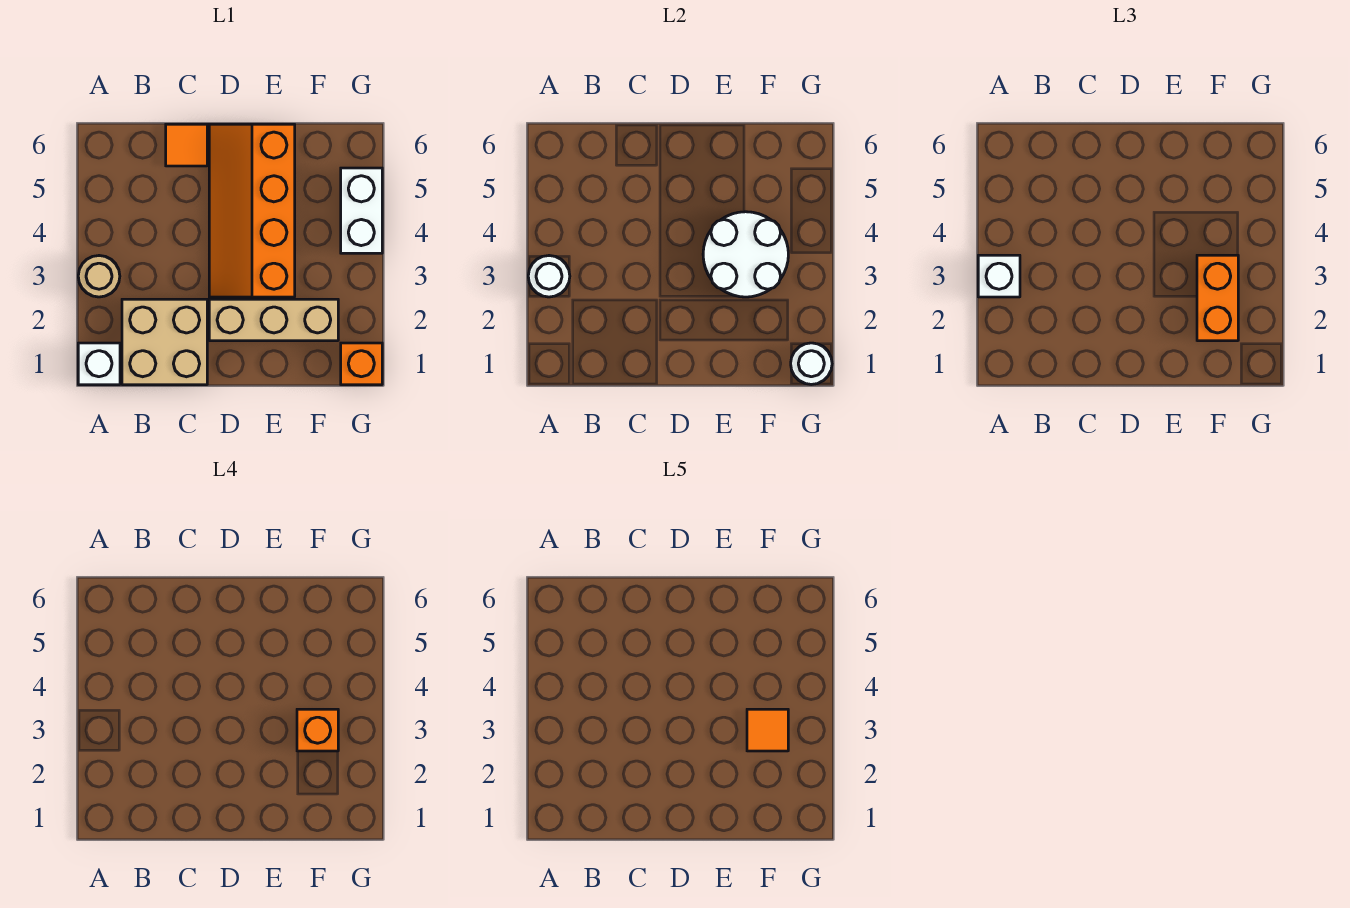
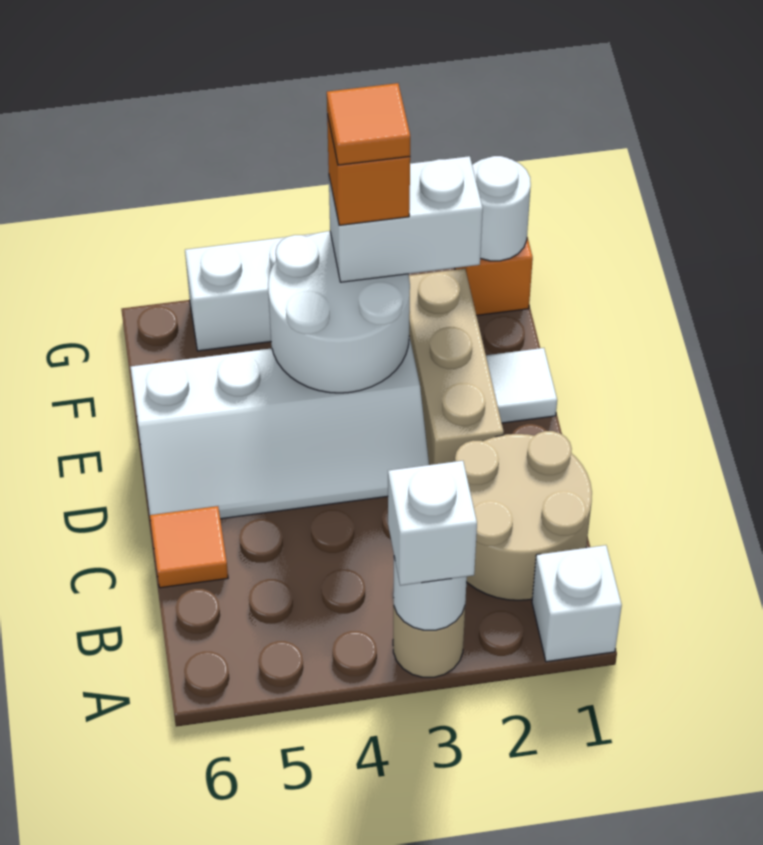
tan 2x2 brick [122,299,207,385] -> tan 2x2 round brick [455,431,592,600]
orange 2x4 slope [209,124,295,297] -> white 2x4 slope [130,336,429,519]
none -> white 1x1 tile [486,348,557,423]
orange 1x2 brick [1197,255,1238,341] -> white 1x2 brick [329,156,483,282]

